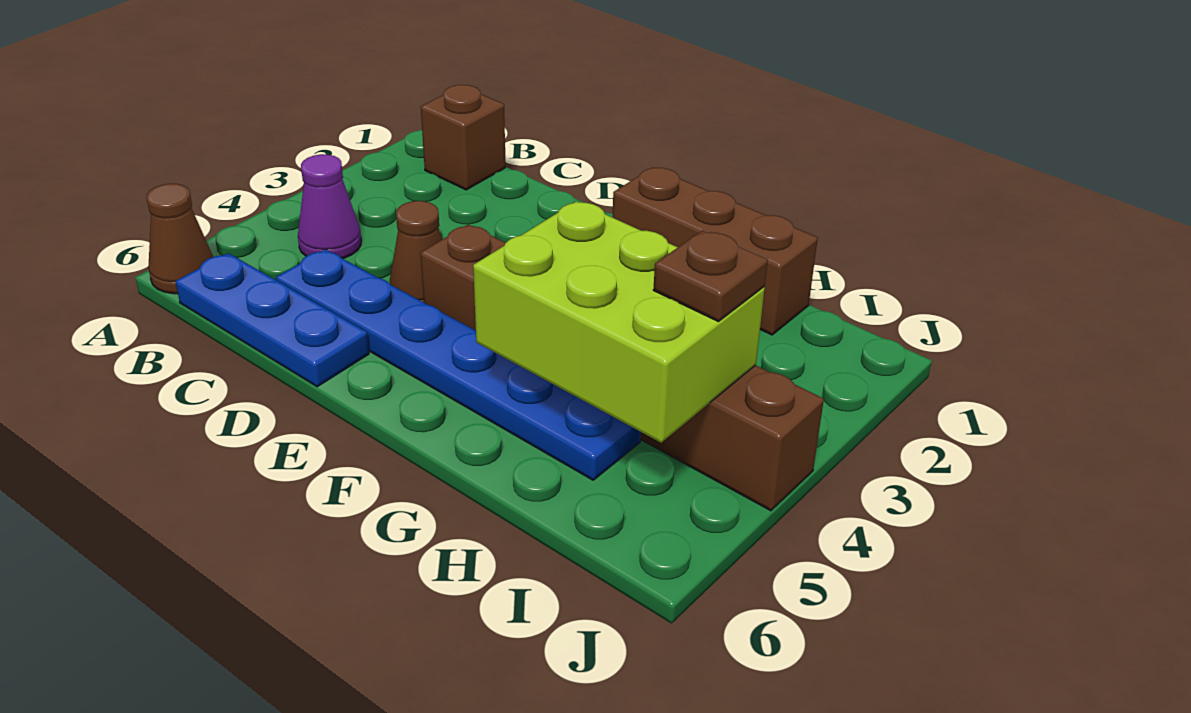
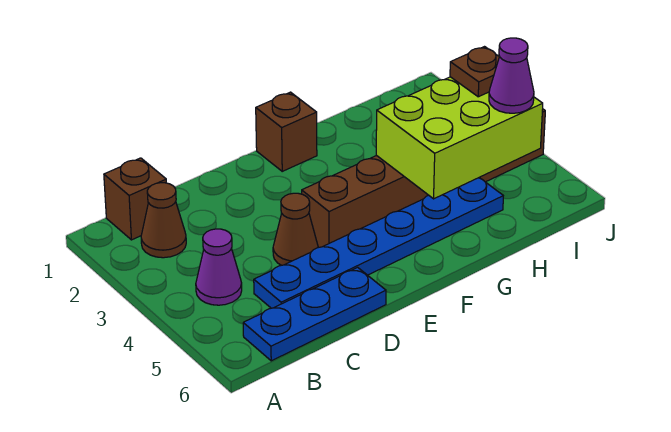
brown 1x1 cone [147,184,213,294] -> brown 1x1 cone moved to [141,183,186,258]
brown 1x3 brick [613,167,818,335] -> brown 1x1 brick [256,92,317,171]
none -> purple 1x1 cone [489,38,534,113]

